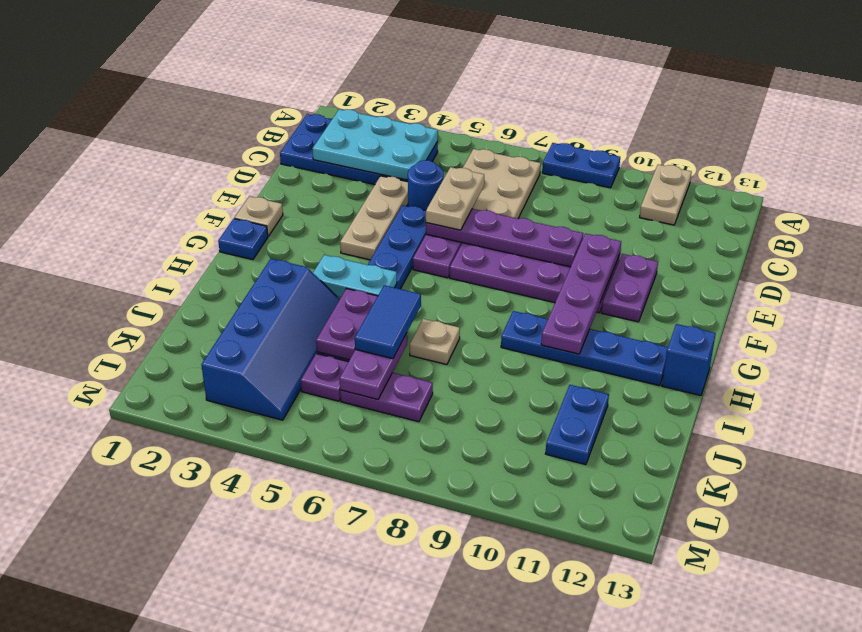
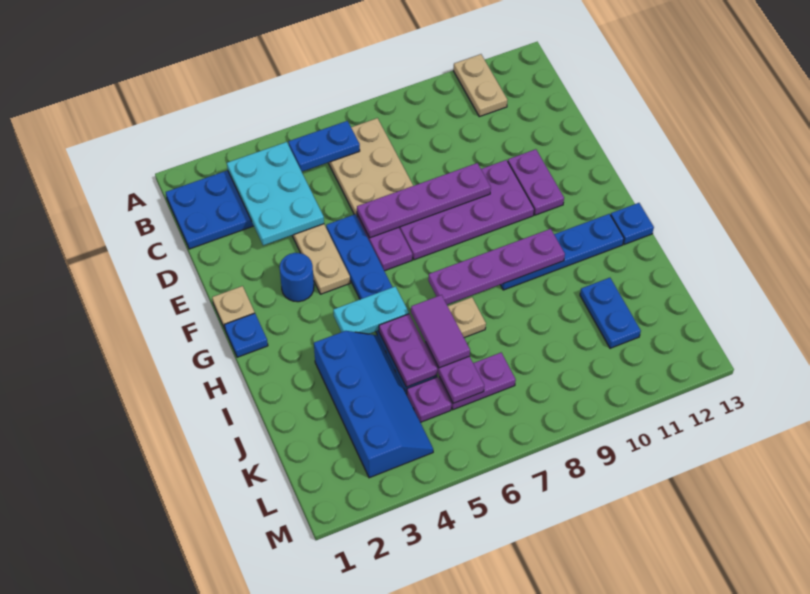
blue 1x2 plate [542,143,620,188] -> blue 1x2 plate moved to [288,121,360,172]
cyan 2x3 plate [312,109,438,180] -> cyan 2x3 plate turned to [227,142,324,246]
blue 1x1 round brick [408,160,444,210] -> blue 1x1 round brick moved to [280,253,314,302]
tan 1x2 plate [426,167,484,230] -> none
purple 1x4 plate [541,233,621,354] -> purple 1x4 plate turned to [428,229,565,305]
blue 1x1 brick [662,324,716,396] -> blue 1x1 plate [611,203,654,245]
blue 1x2 tile [355,285,421,359] -> purple 1x2 tile [411,295,470,368]

